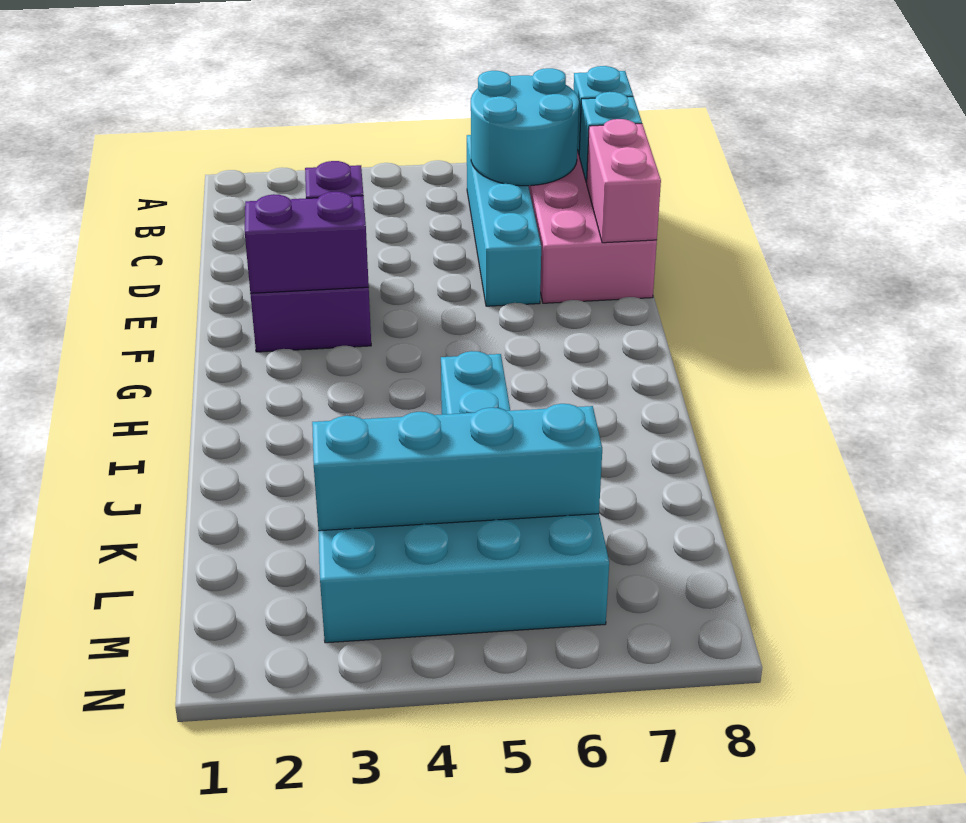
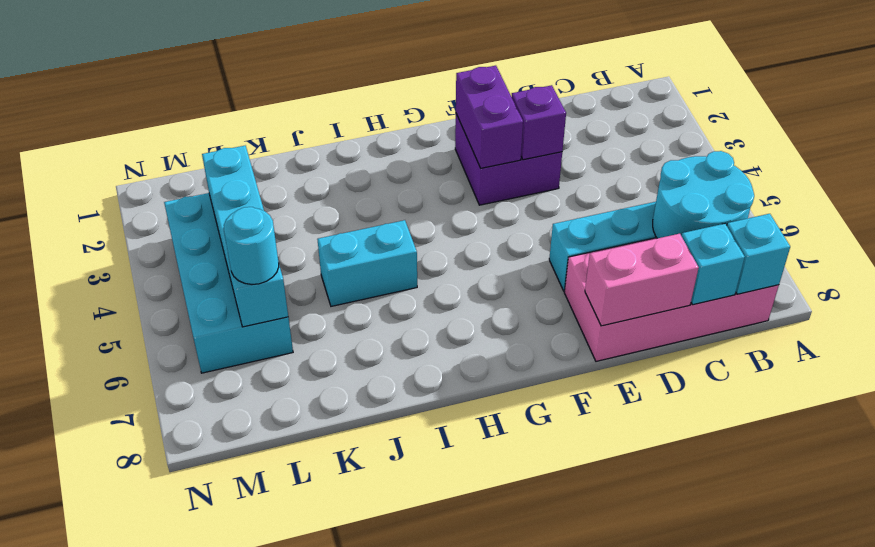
none -> cyan 1x1 round brick [224,207,279,284]

